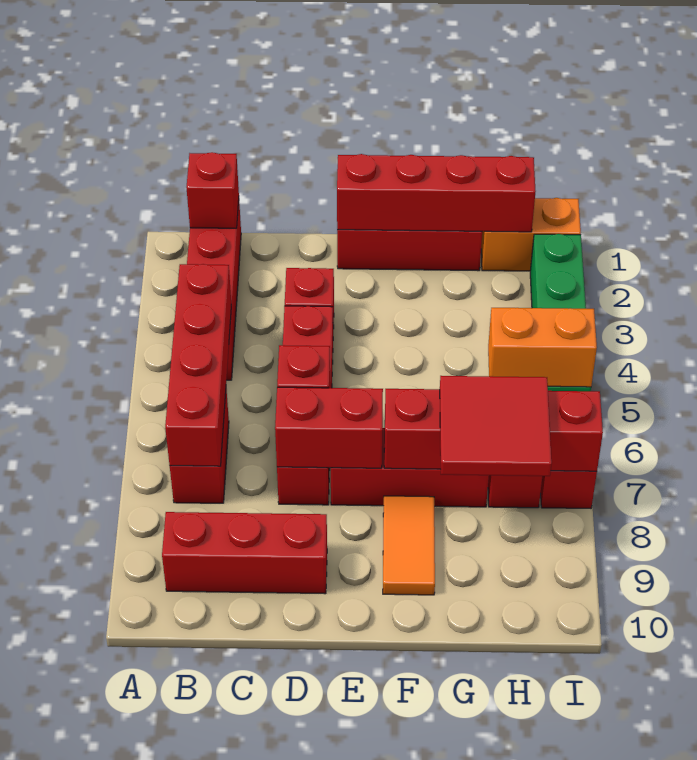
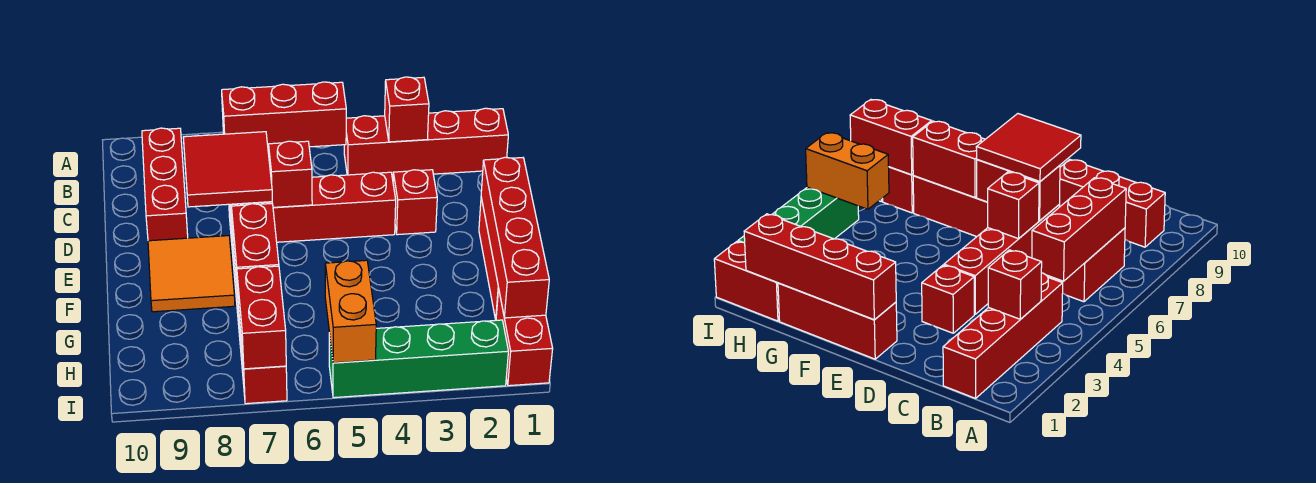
red 1x1 brick [186,152,239,228] -> red 1x1 brick moved to [385,77,429,142]
red 1x4 brick [165,264,231,466] -> red 1x3 brick [222,82,346,149]
orange 1x2 tile [383,496,435,595] -> orange 2x2 tile [148,236,235,312]
red 2x2 tile [440,376,552,476] -> red 2x2 tile moved to [183,132,272,207]
orange 1x2 brick [481,198,581,271] -> red 1x2 brick [496,289,553,386]

